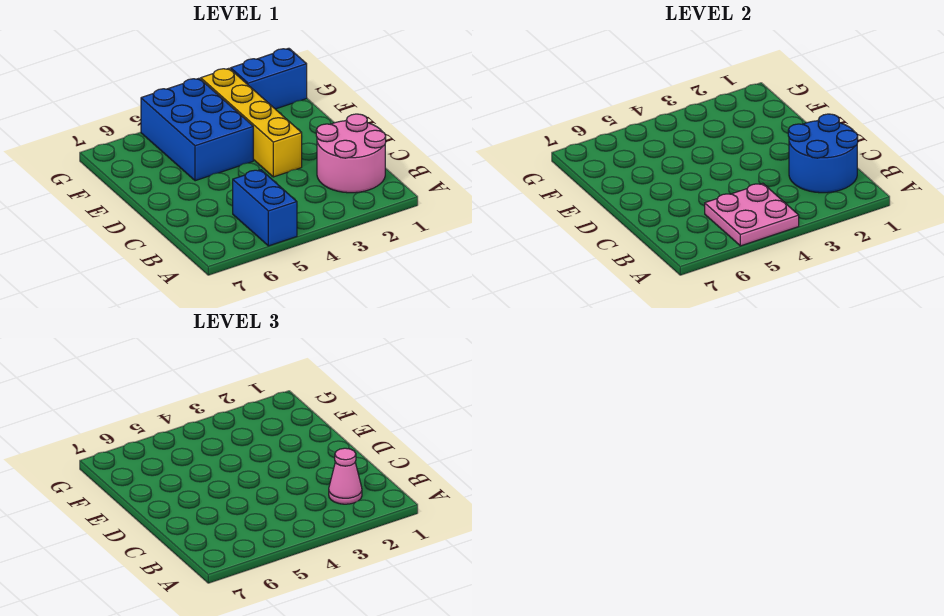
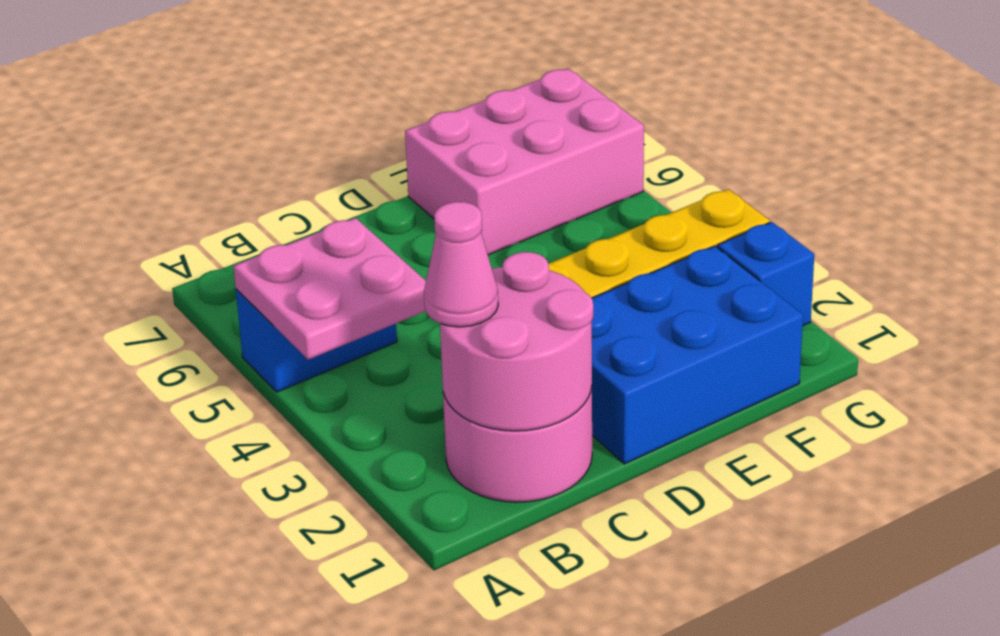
blue 2x2 round brick [788,114,858,193] -> pink 2x2 round brick [440,252,593,431]
blue 2x3 brick [141,78,253,181] -> blue 2x3 brick moved to [592,246,803,464]
none -> pink 2x3 brick [405,69,644,255]
blue 1x2 brick [231,48,307,109] -> blue 1x1 brick [718,222,814,326]

